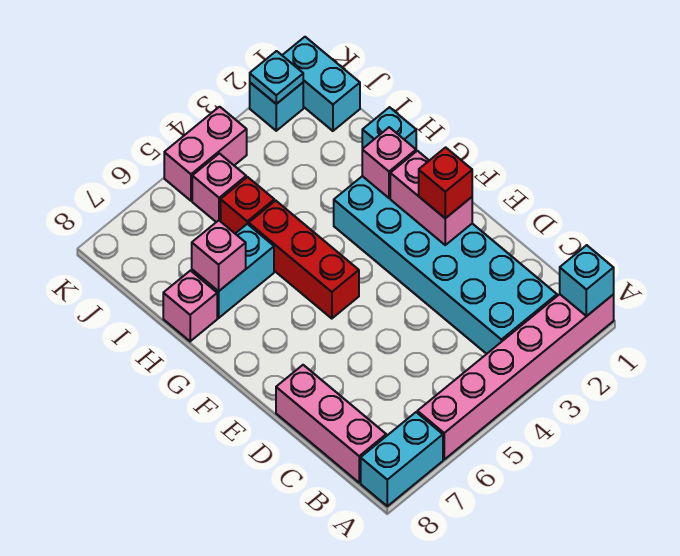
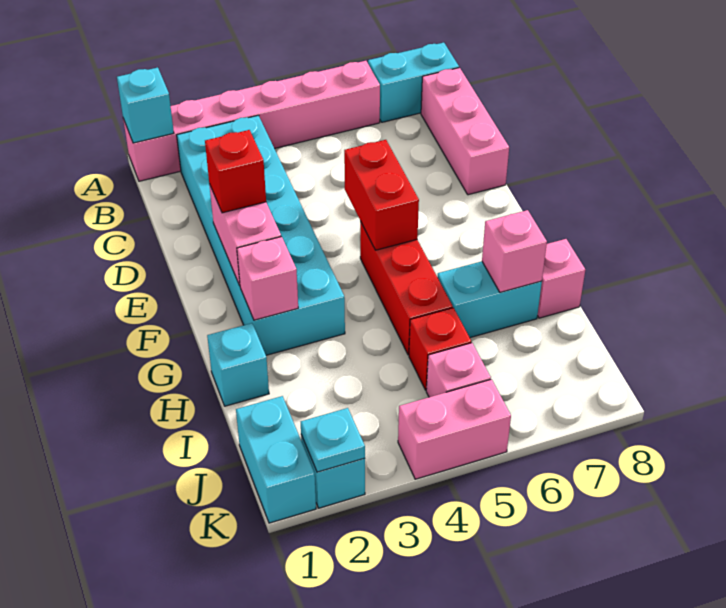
none -> red 1x2 brick [344,140,419,250]

